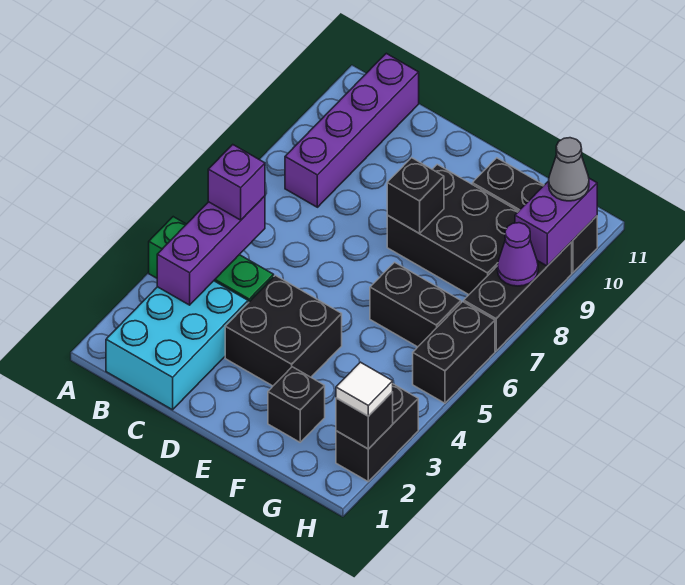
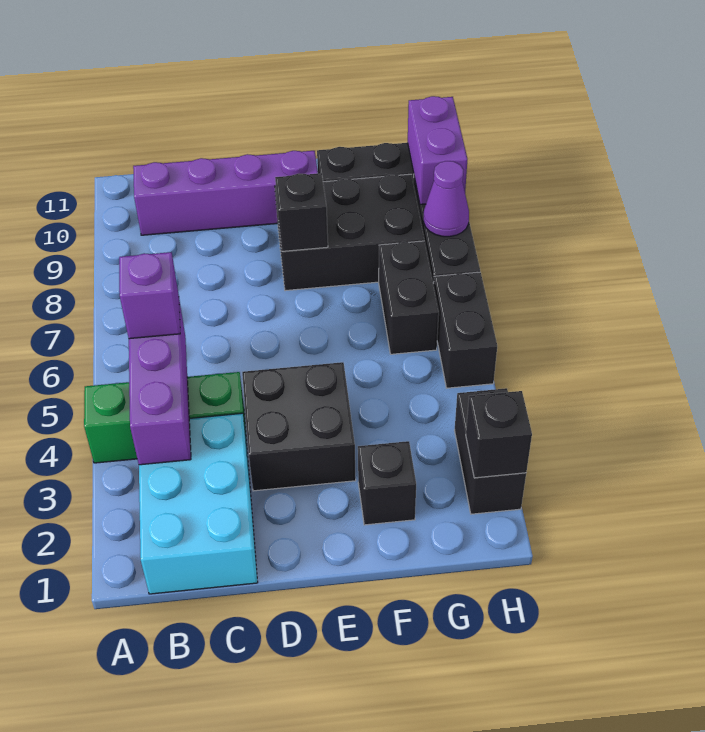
purple 1x4 brick [285,53,419,207] -> purple 1x4 brick turned to [133,151,318,235]
black 1x2 brick [370,262,461,347] -> black 1x2 brick turned to [379,241,439,354]
white 1x1 tile [336,362,393,416] -> none
grey 1x1 cone [549,138,589,201] -> none

